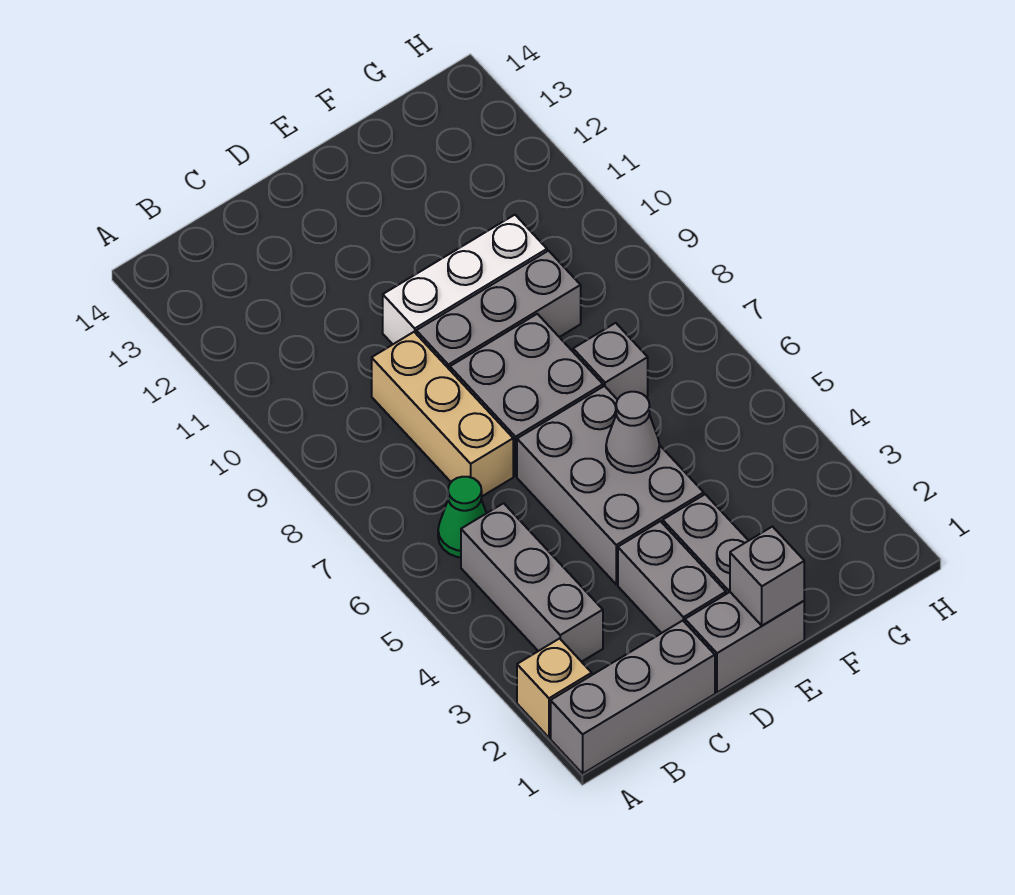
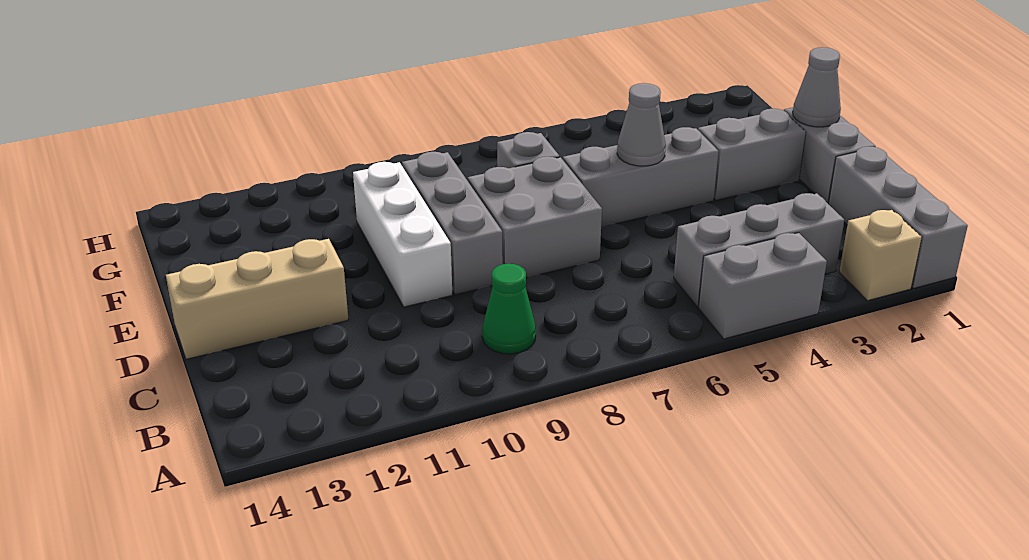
green 1x1 cone [438,477,486,557] -> green 1x1 cone moved to [482,264,536,354]
tan 1x3 brick [372,332,513,496] -> tan 1x3 brick moved to [166,239,348,359]
grey 1x2 brick [618,521,726,633] -> grey 1x2 brick moved to [699,233,827,339]
grey 2x3 brick [517,386,704,584] -> grey 1x3 brick [563,127,719,227]
grey 1x1 brick [730,527,804,626] -> grey 1x1 cone [793,47,841,127]

